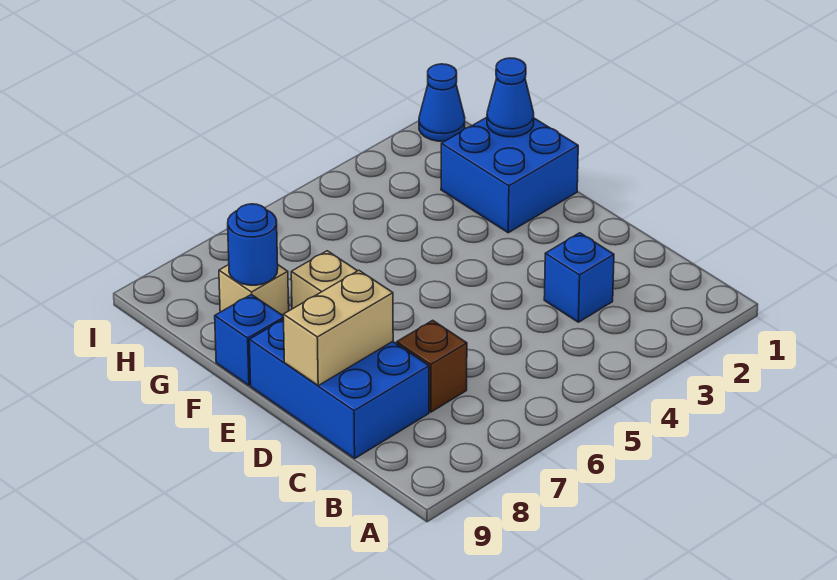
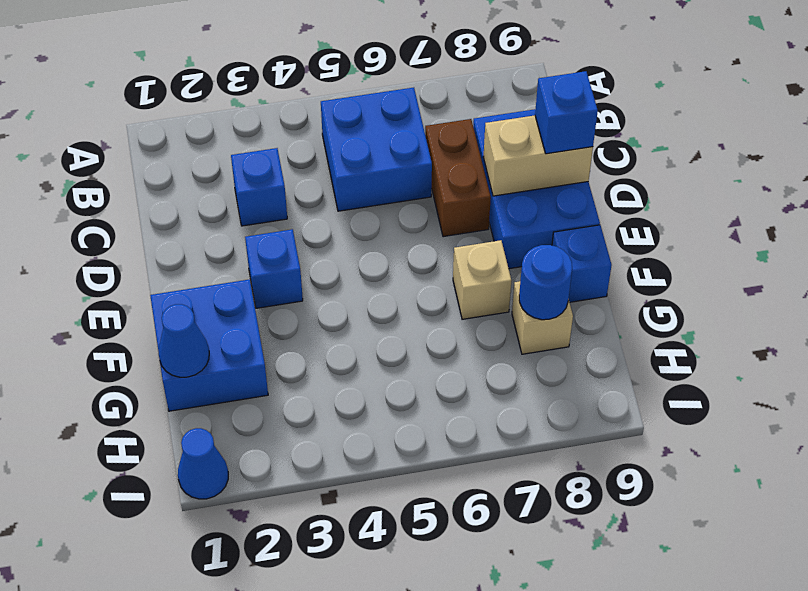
none -> blue 2x2 brick [321,88,432,211]
brown 1x1 brick [397,320,467,412] -> brown 1x2 brick [425,119,491,237]
none -> blue 1x1 brick [535,71,598,154]
none -> blue 1x1 brick [245,229,303,308]

